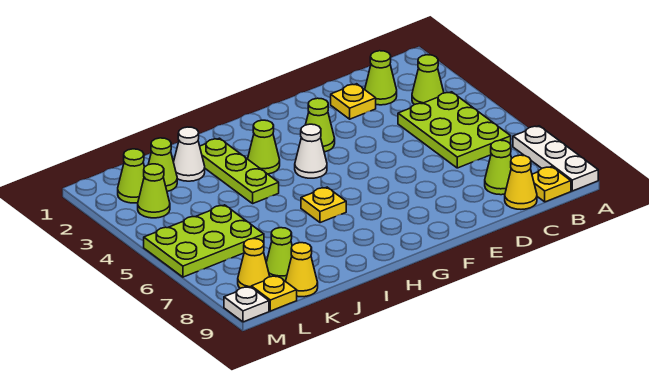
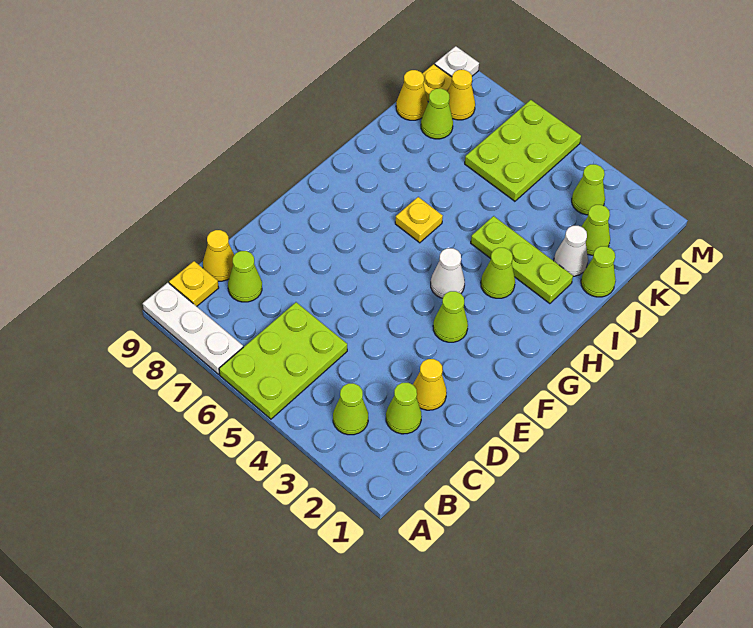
lime 2x3 plate [398,92,511,168] -> lime 2x3 plate turned to [219,302,347,419]
yellow 1x1 plate [331,84,376,119] -> yellow 1x1 cone [413,359,447,410]
lime 1x1 cone [118,149,144,203] -> lime 1x1 cone moved to [581,246,616,297]

